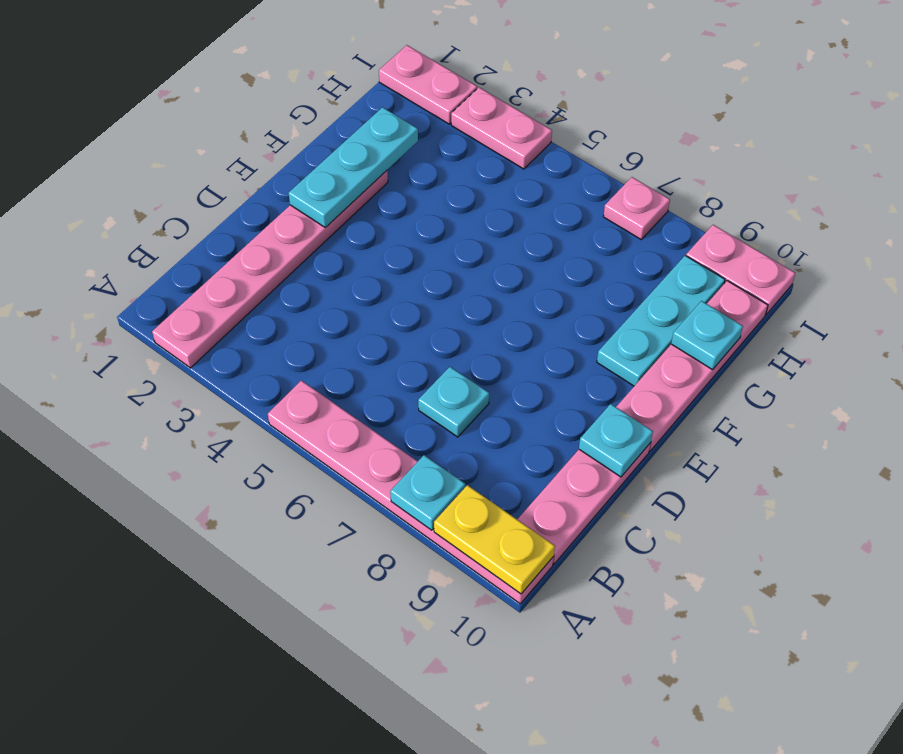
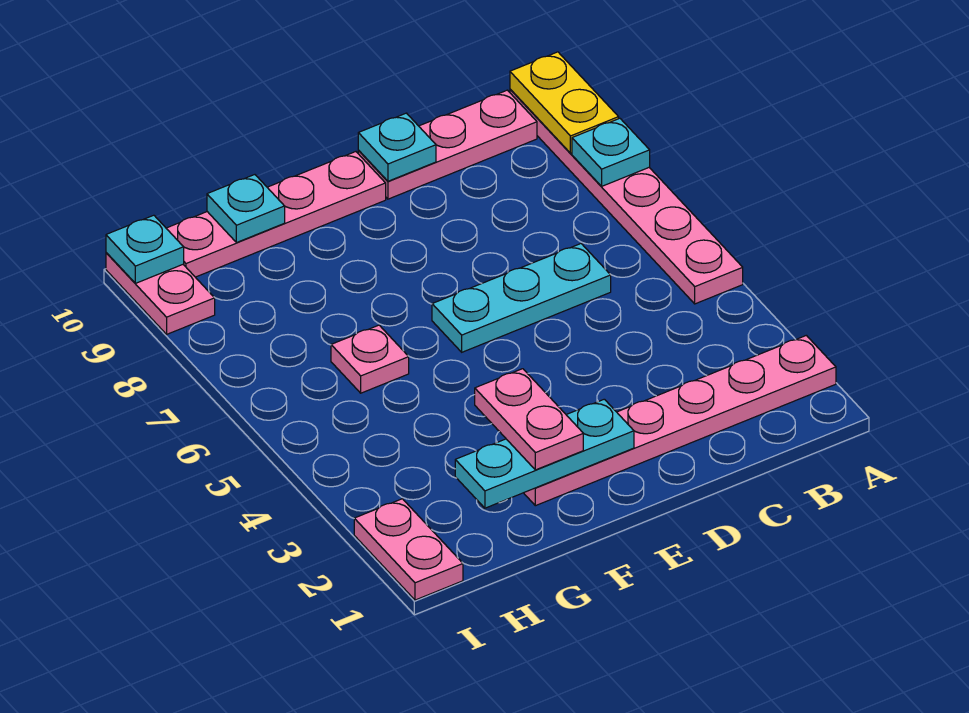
cyan 1x1 plate [418,367,489,437] -> cyan 1x1 plate moved to [106,215,184,283]
cyan 1x3 plate [597,256,725,386] -> cyan 1x3 plate moved to [432,244,611,352]
pink 1x2 plate [451,88,552,169] -> pink 1x2 plate moved to [475,369,583,470]
pink 1x1 plate [603,177,670,239] -> pink 1x1 plate moved to [331,325,409,393]

